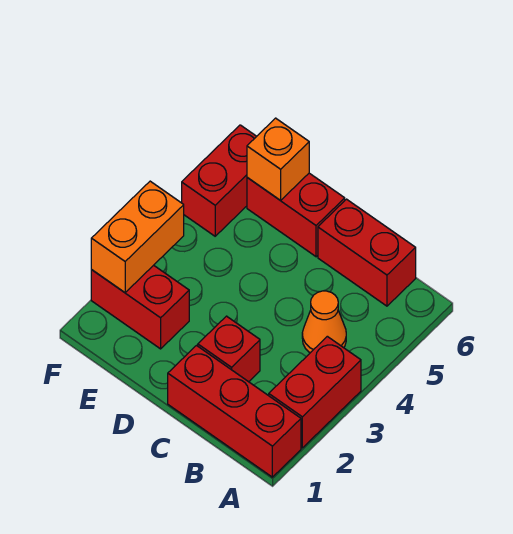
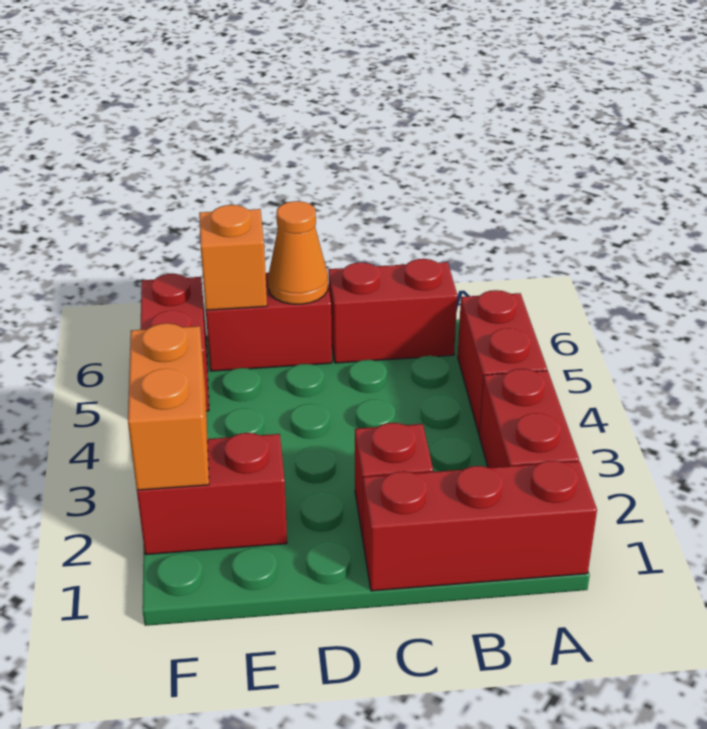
none -> red 1x2 brick [458,290,547,435]
orange 1x1 cone [302,291,346,353] -> orange 1x1 cone moved to [268,201,328,304]

